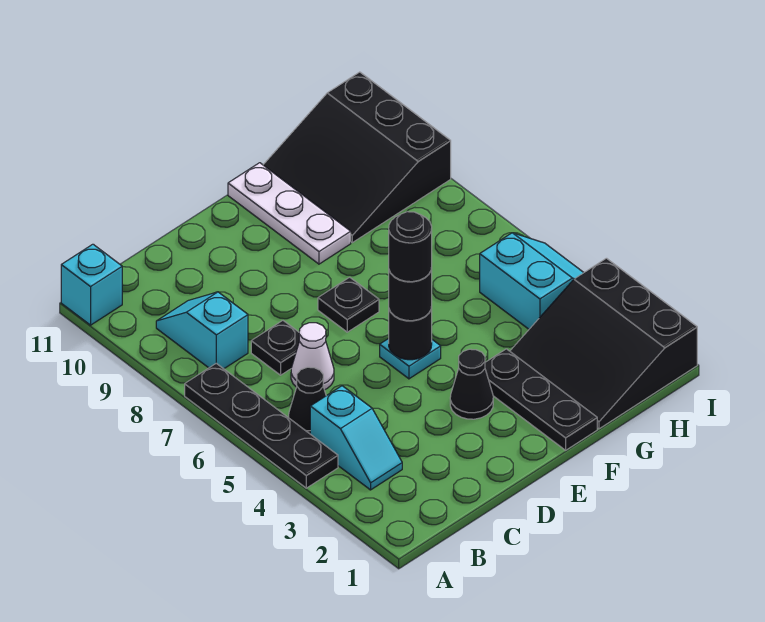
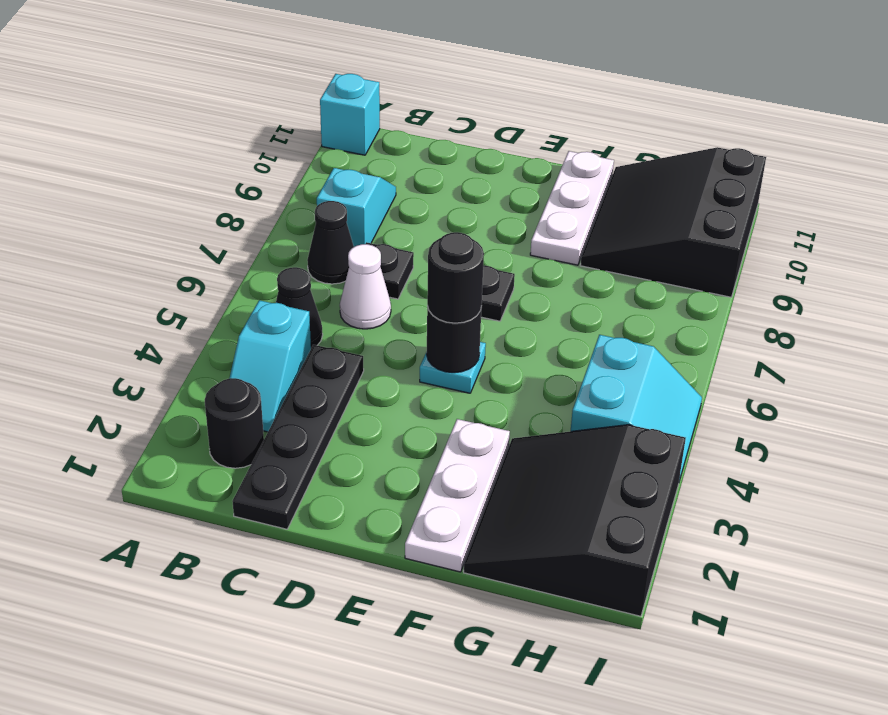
black 1x4 plate [185,363,338,488] -> black 1x4 plate moved to [232,345,364,529]
black 1x1 cone [450,349,493,419] -> black 1x1 cone moved to [307,201,354,284]
black 1x1 round brick [389,212,432,282] -> black 1x1 round brick moved to [205,378,264,468]
black 1x3 plate [485,349,597,450] -> white 1x3 plate [405,419,510,572]

